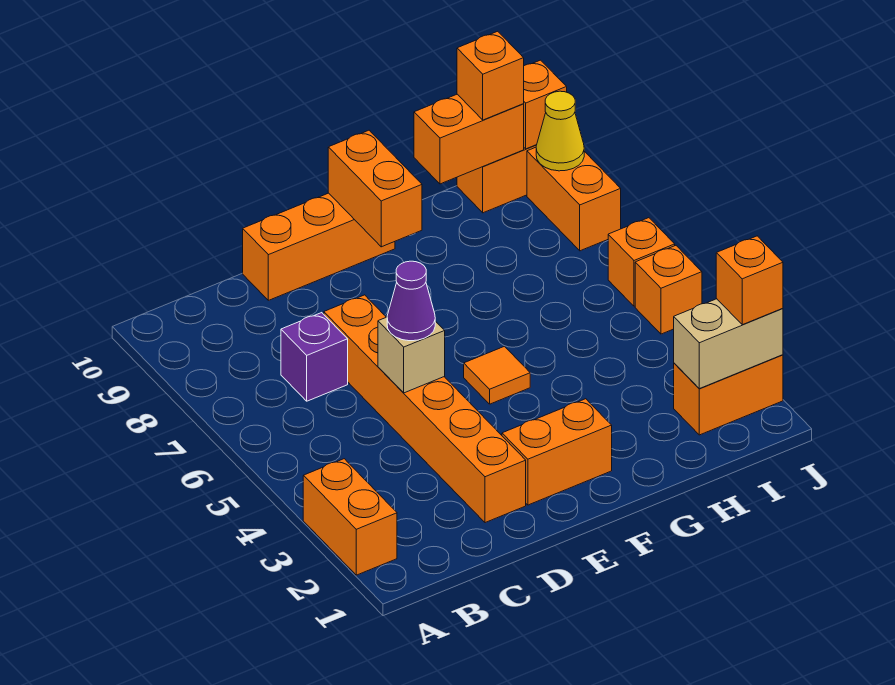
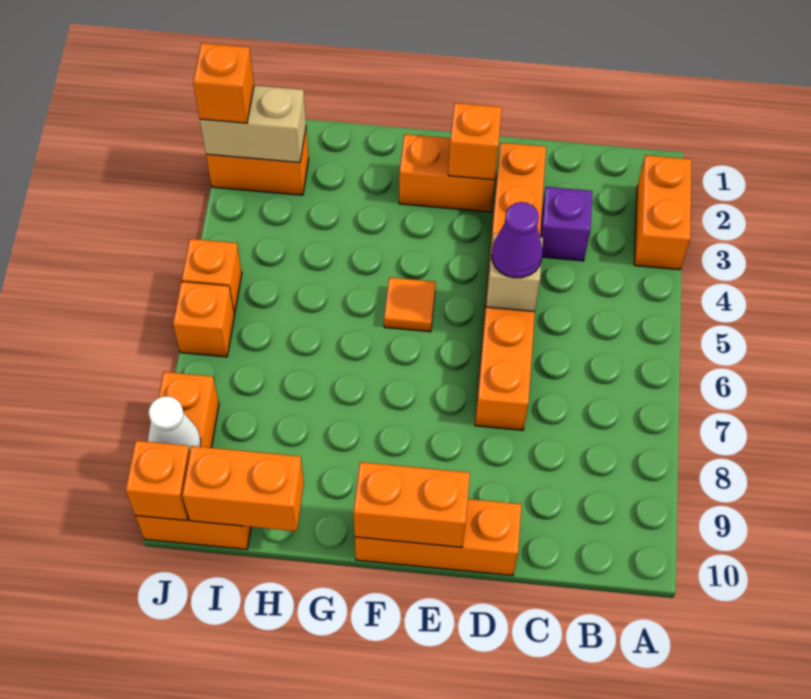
purple 1x1 brick [281,313,348,401] -> purple 1x1 brick moved to [540,187,592,261]
orange 1x2 brick [328,130,422,247] -> orange 1x2 brick turned to [353,462,470,547]
orange 1x1 brick [457,31,524,120] -> orange 1x1 brick moved to [448,103,502,180]
yellow 1x1 cone [536,91,584,171] -> white 1x1 cone [148,396,201,450]

